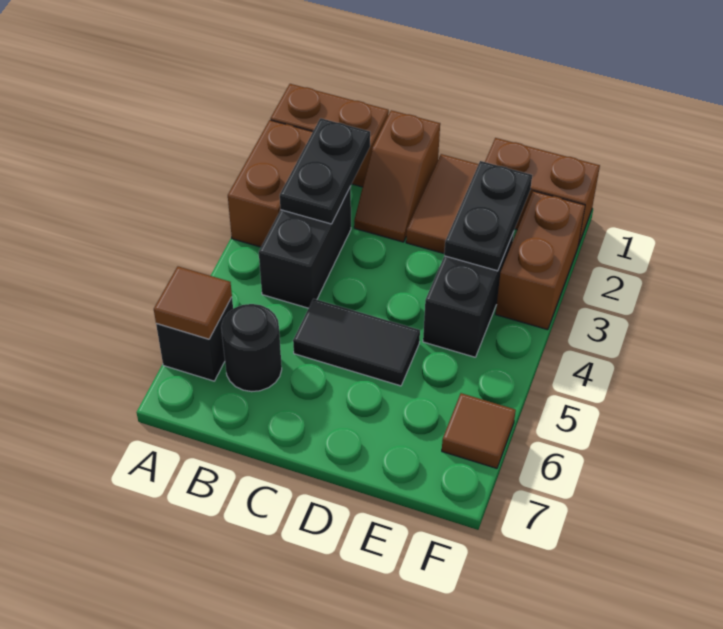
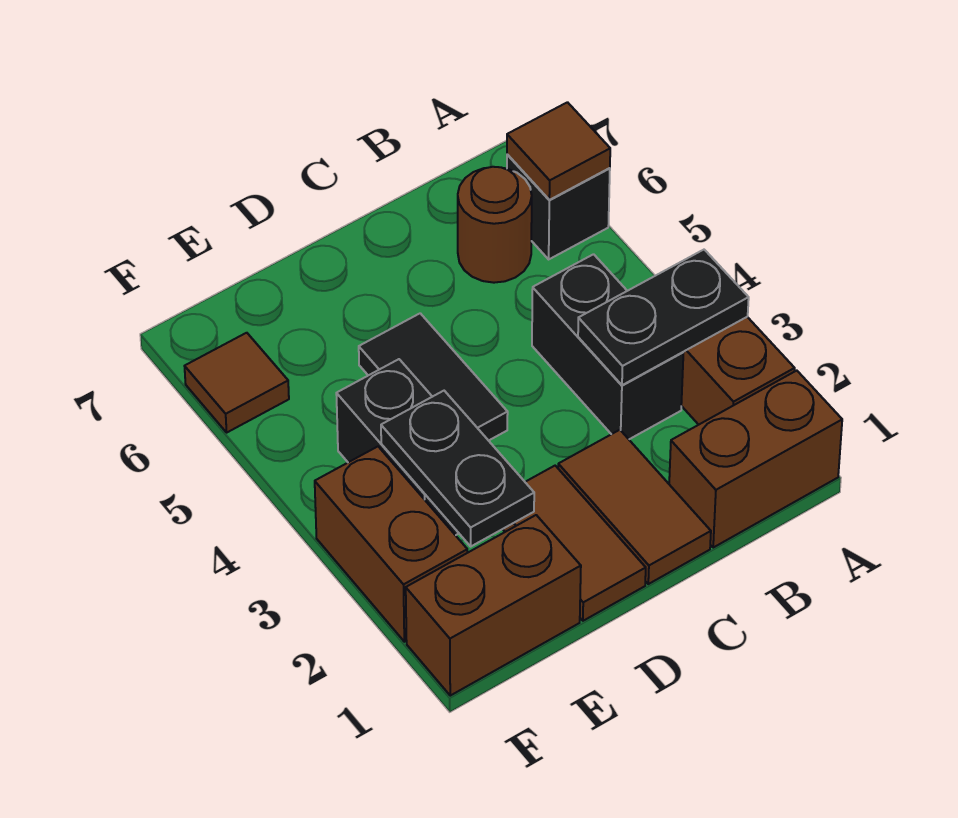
black 1x2 plate [280,118,370,224] -> black 1x2 plate turned to [578,250,749,385]
black 1x1 round brick [221,304,282,392] -> brown 1x1 round brick [458,167,532,283]
brown 1x2 slope [354,110,440,242] -> brown 1x2 tile [558,430,711,584]
black 1x2 tile [293,299,420,386] -> black 1x2 tile turned to [359,313,508,441]

